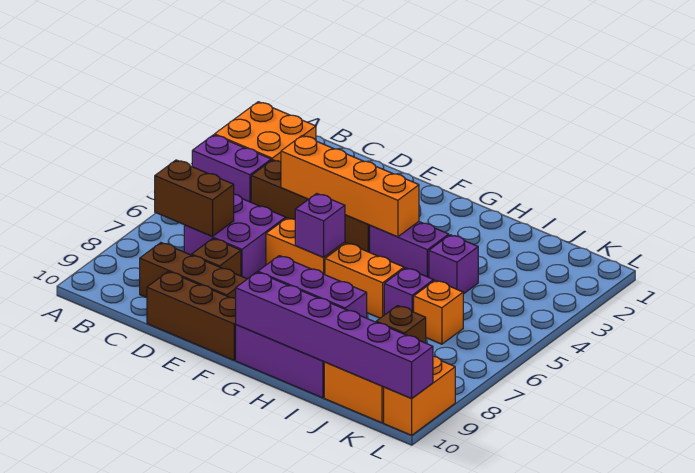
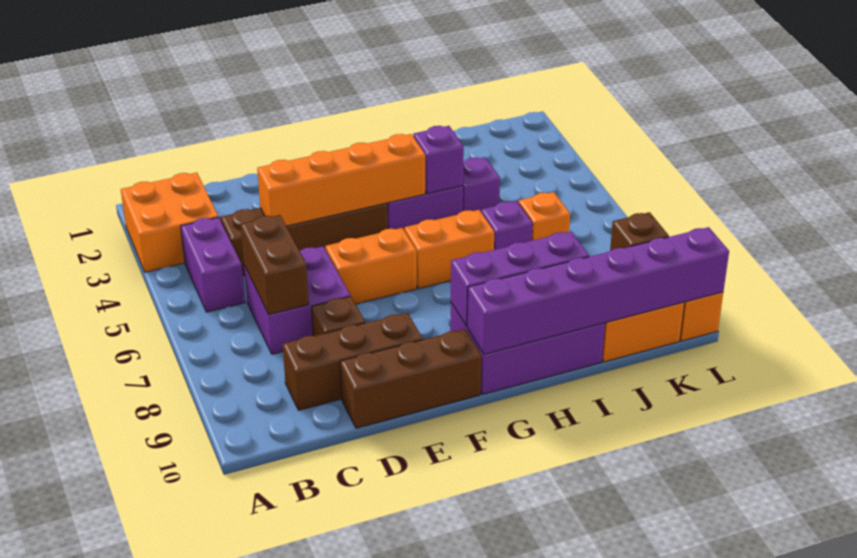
purple 1x2 brick [192,135,271,202] -> purple 1x2 brick turned to [181,217,245,312]
brown 1x2 brick [155,160,234,236] -> brown 1x2 brick turned to [241,215,309,314]
purple 1x1 brick [295,194,345,257] -> purple 1x1 brick moved to [413,126,464,194]

